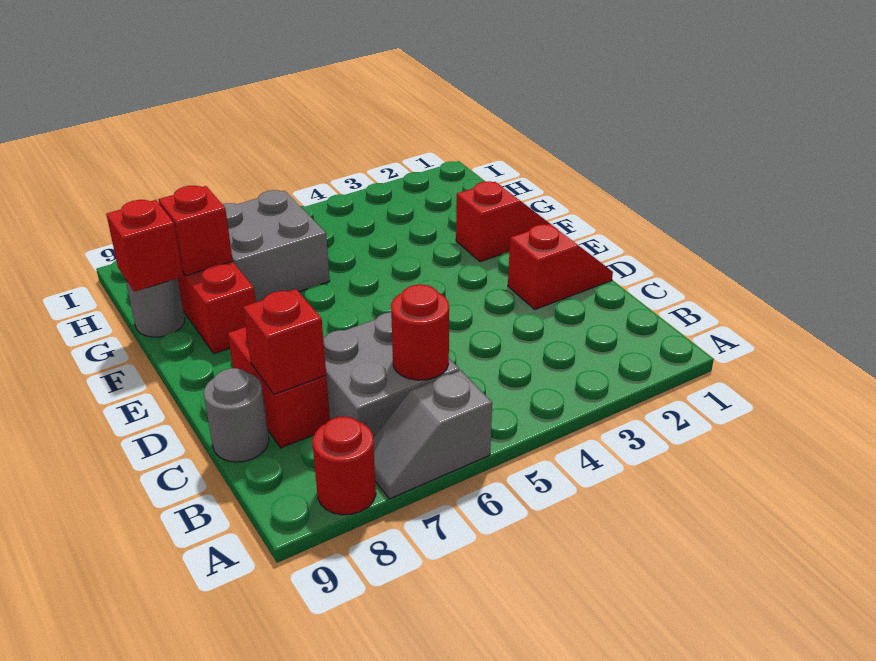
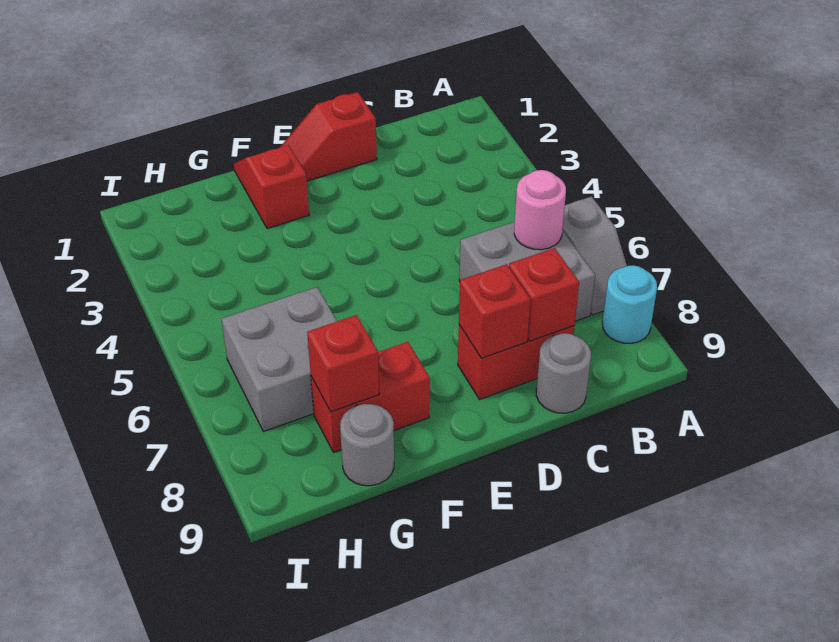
red 1x1 round brick [313,417,376,515] -> cyan 1x1 round brick [602,265,657,343]
red 1x1 round brick [391,285,449,380] -> pink 1x1 round brick [514,170,566,250]
red 1x2 slope [508,224,613,309] -> red 1x2 slope turned to [280,92,377,181]
red 1x1 brick [106,200,183,292] -> red 1x1 brick moved to [459,264,531,358]

